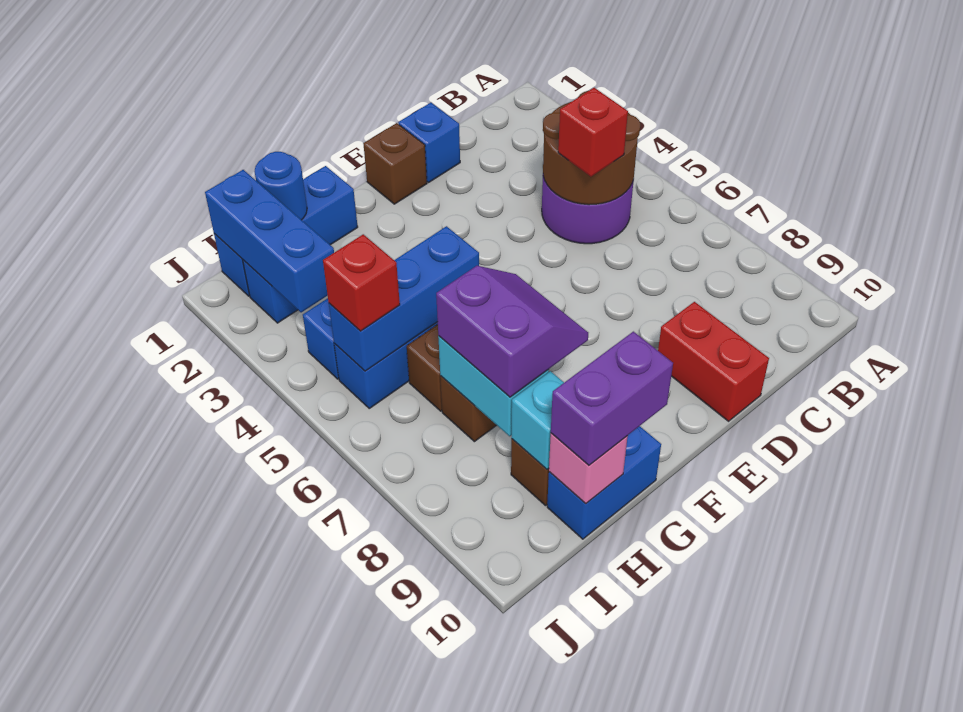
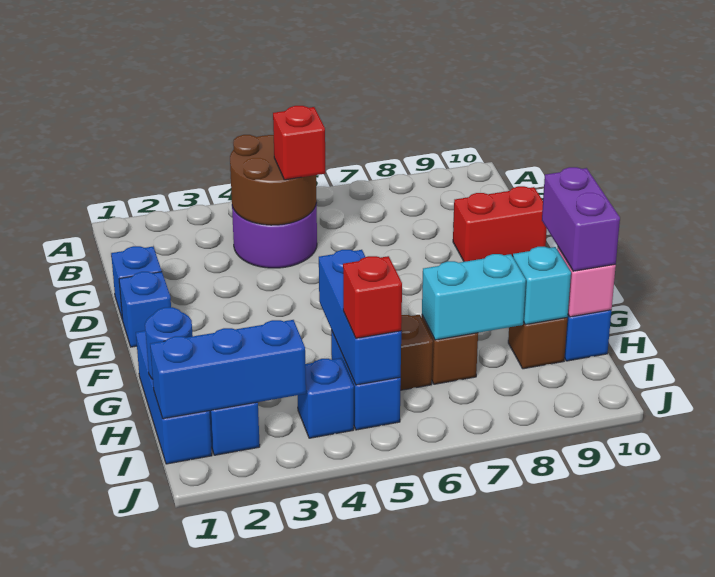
brown 1x1 brick [363,123,427,204] -> blue 1x1 brick [119,272,171,347]
purple 2x2 slope [436,266,588,397] -> none

